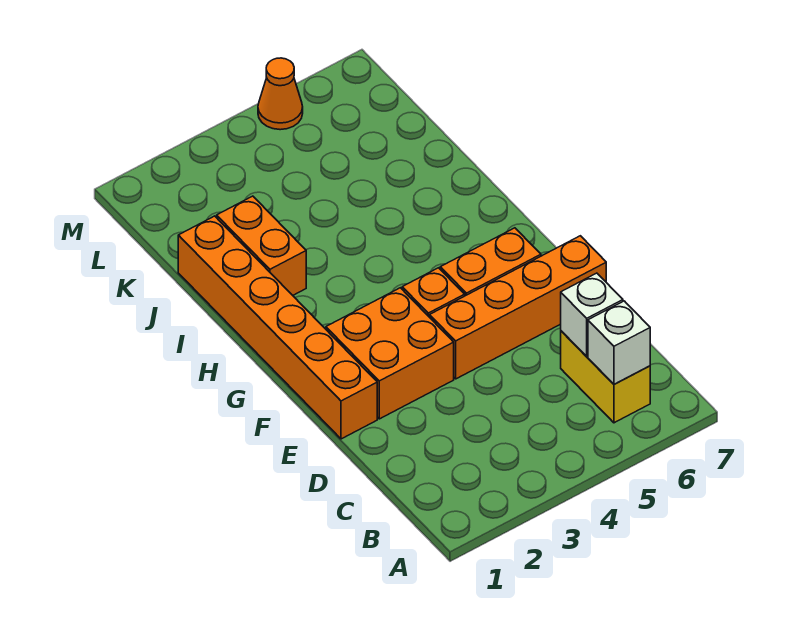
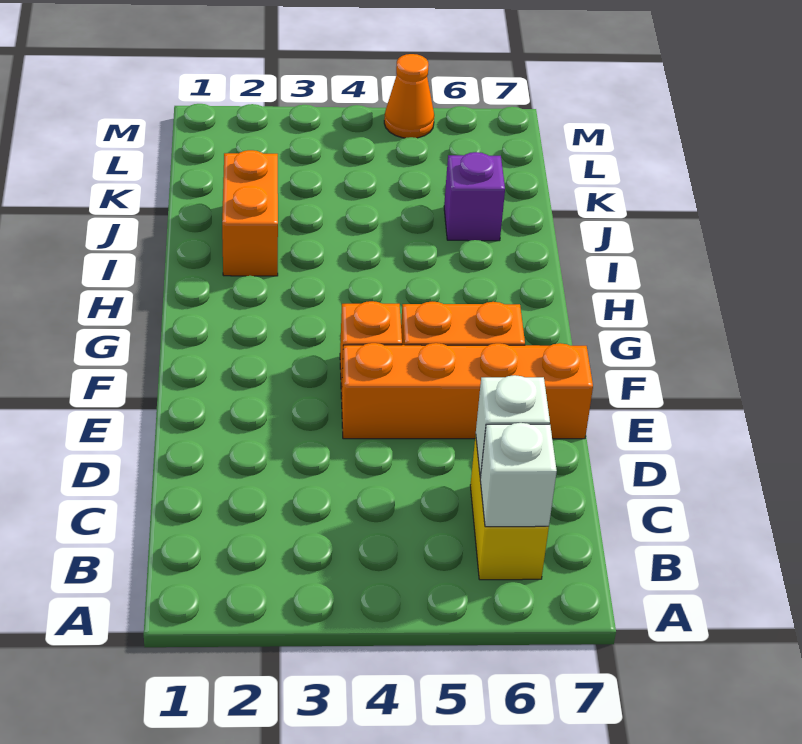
orange 1x6 brick [178,216,377,439] -> none
orange 2x2 brick [326,288,454,419] -> none
none -> purple 1x1 brick [444,152,505,241]

